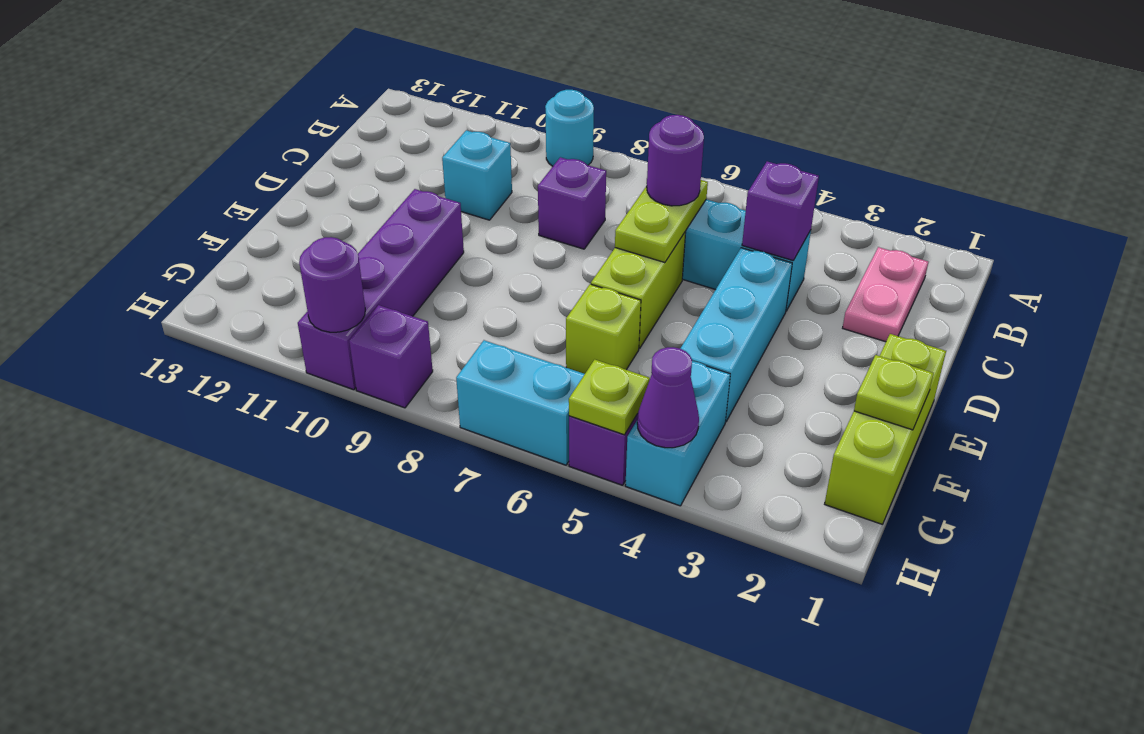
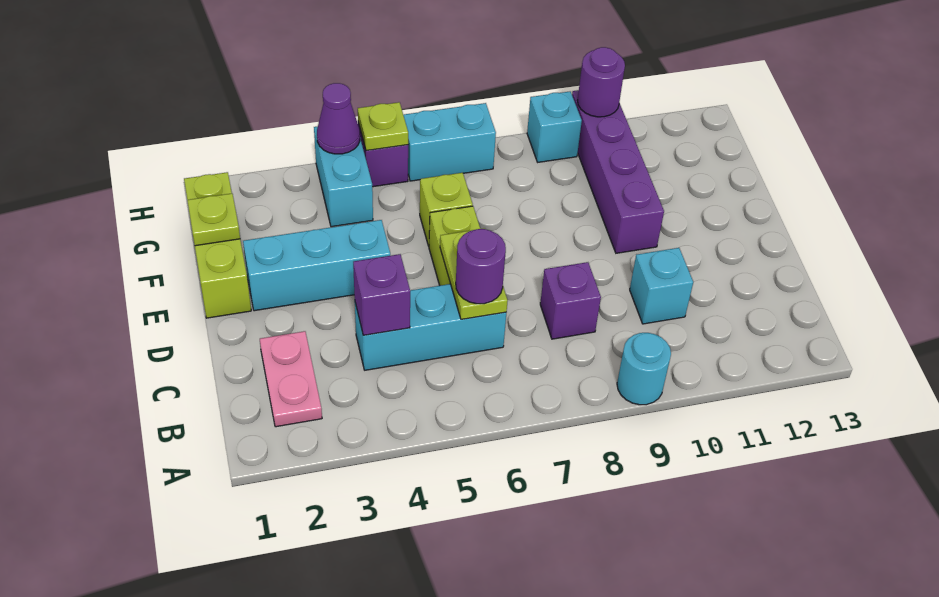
cyan 1x3 brick [680,248,792,422] -> cyan 1x3 brick turned to [243,220,390,311]
purple 1x1 brick [349,305,433,408] -> cyan 1x1 brick [527,92,582,162]

